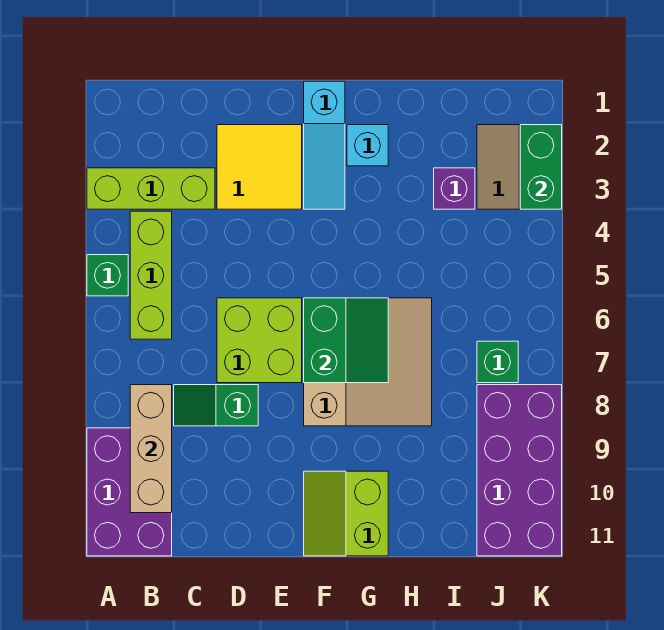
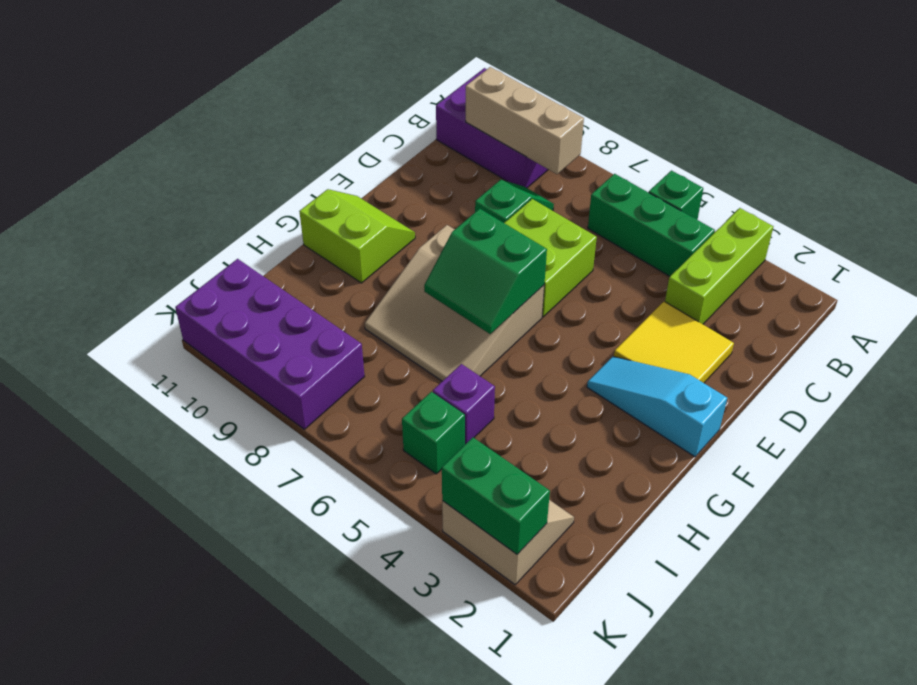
lime 1x3 brick [130,211,172,339] -> green 1x3 brick [588,174,715,276]
cyan 1x1 brick [347,125,388,166] -> none
purple 1x1 brick [434,168,475,209] -> purple 1x1 brick moved to [433,364,495,444]
green 1x1 brick [477,341,518,383] -> green 1x1 brick moved to [402,392,465,474]

